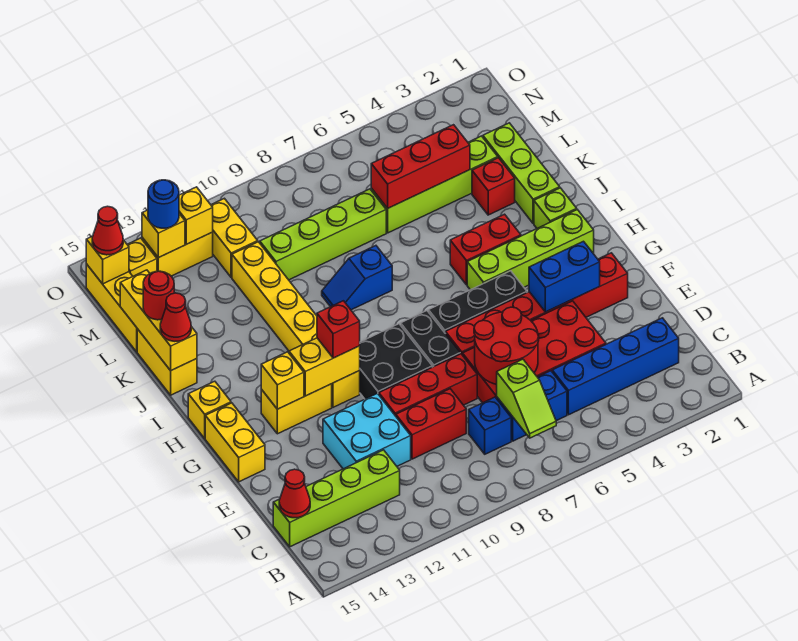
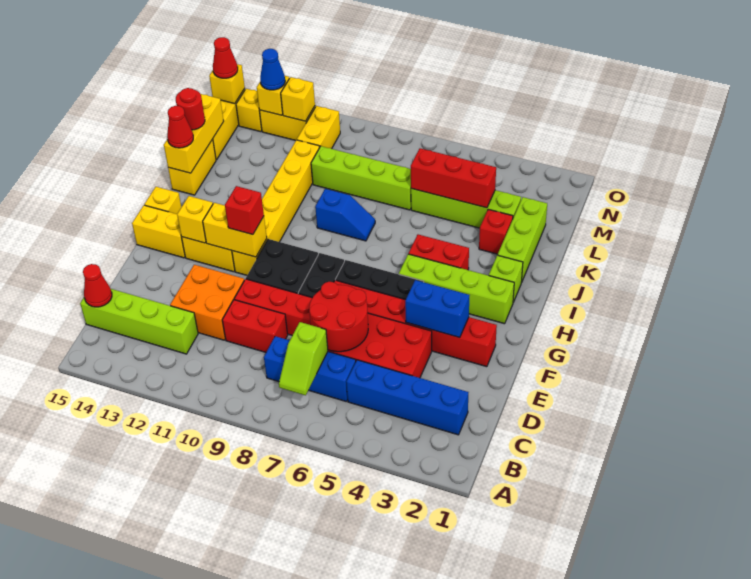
cyan 2x2 brick [323,393,411,469] -> orange 2x2 brick [170,265,244,340]
yellow 1x2 brick [205,403,265,482] -> yellow 1x2 brick turned to [132,205,185,258]
blue 1x2 slope [322,246,392,310] -> blue 1x2 slope turned to [315,189,375,241]
blue 1x1 round brick [148,180,179,228] -> blue 1x1 cone [260,49,285,90]

